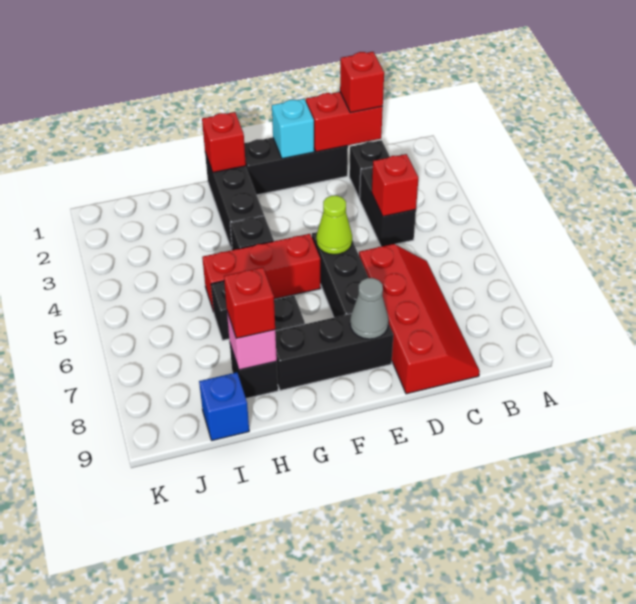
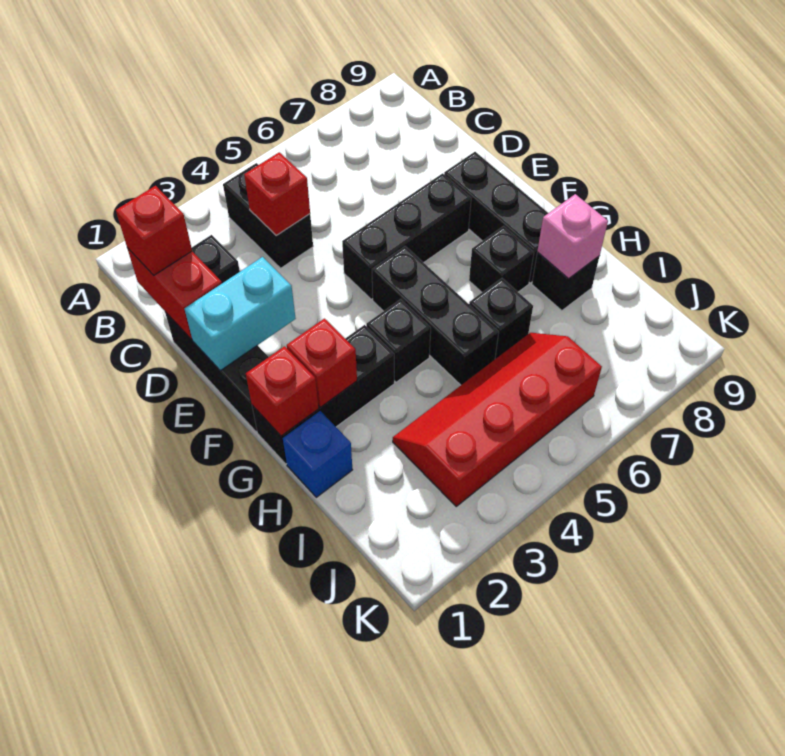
black 1x2 brick [360,167,416,247] -> black 1x2 brick turned to [223,163,313,268]
red 2x4 slope [359,244,480,394] -> red 2x4 slope moved to [393,333,602,506]
cyan 1x1 brick [272,99,314,159] -> cyan 1x2 brick [184,257,296,371]
lime 1x1 cone [316,196,352,255] -> none
grey 1x1 cone [350,278,389,339] -> none
red 1x3 brick [202,234,321,312] -> black 1x3 brick [372,246,499,385]
red 1x1 brick [224,267,275,338] -> red 1x1 brick moved to [287,319,357,407]
blue 1x1 brick [199,372,249,440] -> blue 1x1 brick moved to [283,411,352,497]

